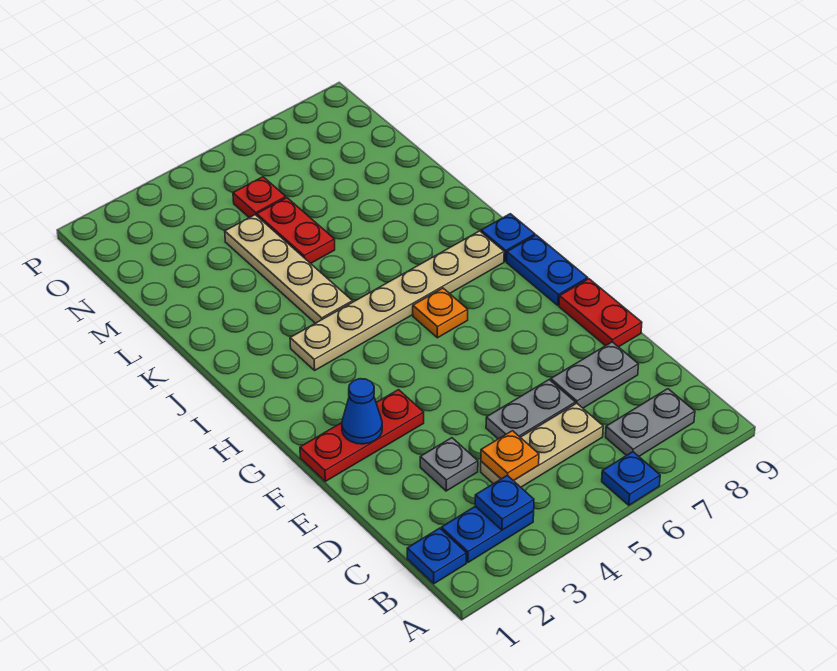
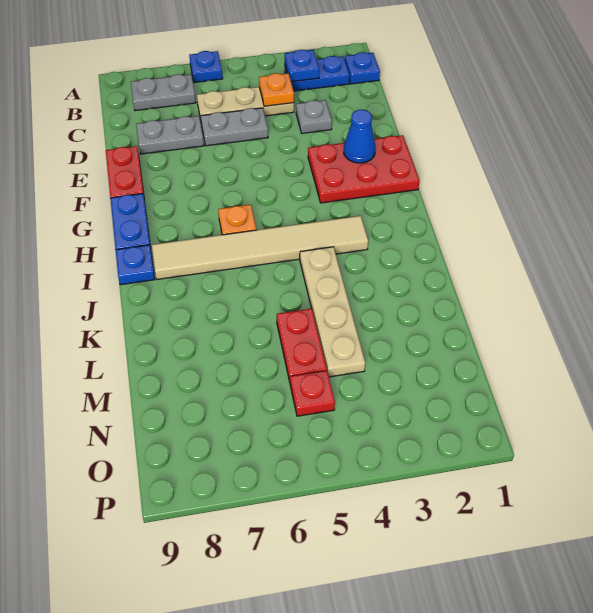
red 1x3 plate [300,390,424,481] -> red 2x3 plate [308,135,420,203]
tan 1x6 plate [290,231,504,370] -> tan 1x6 tile [152,216,368,279]

